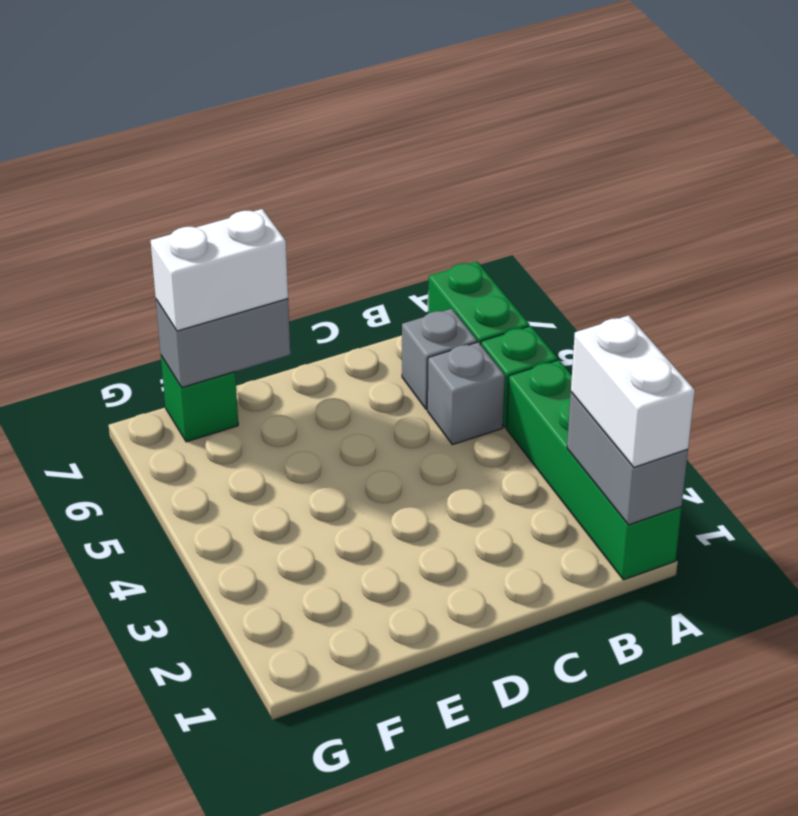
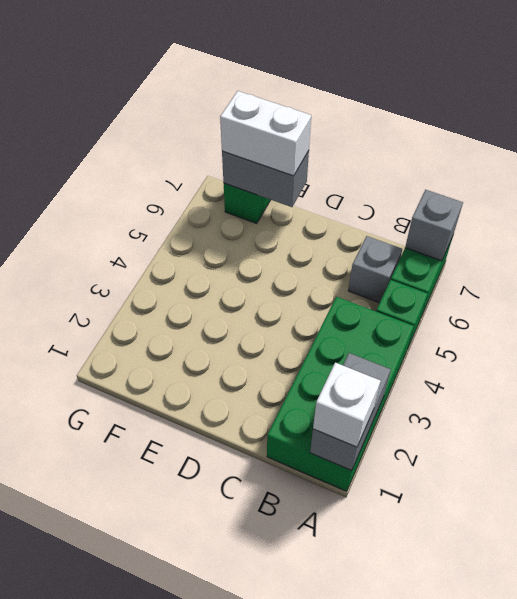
green 1x4 brick [506,360,682,580] -> green 2x4 brick [267,297,414,491]
white 1x2 brick [571,315,695,467] -> white 1x1 brick [313,363,381,447]
grey 1x1 brick [427,342,505,445] -> grey 1x1 brick moved to [405,190,463,261]

